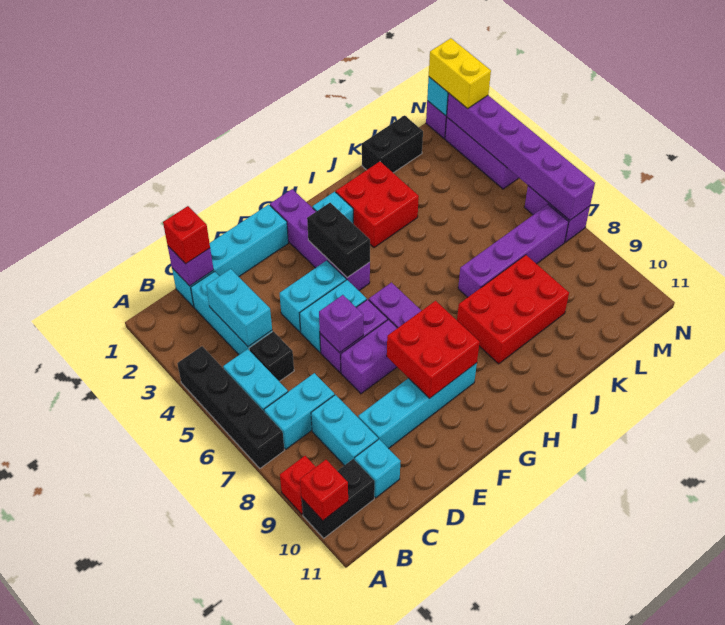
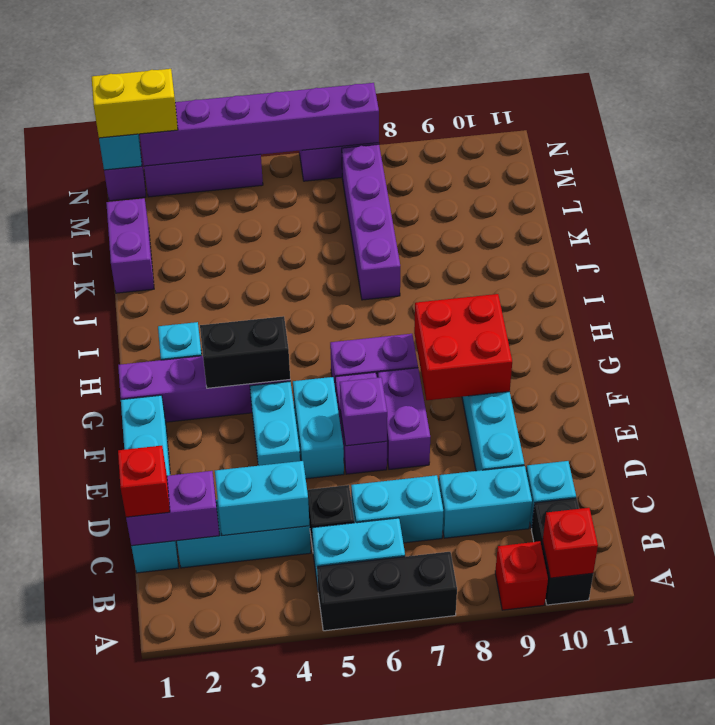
black 1x4 brick [177,346,284,468] -> black 1x3 brick [317,552,457,631]
cyan 1x2 brick [264,373,335,449] -> cyan 1x2 brick turned to [351,475,443,543]
purple 1x1 brick [168,246,214,286] -> purple 1x2 brick [126,471,220,546]
red 2x2 brick [336,162,419,247] -> none
red 2x3 brick [457,255,569,364] -> none
black 1x2 brick [362,115,423,173] -> purple 1x2 brick [106,198,154,293]

